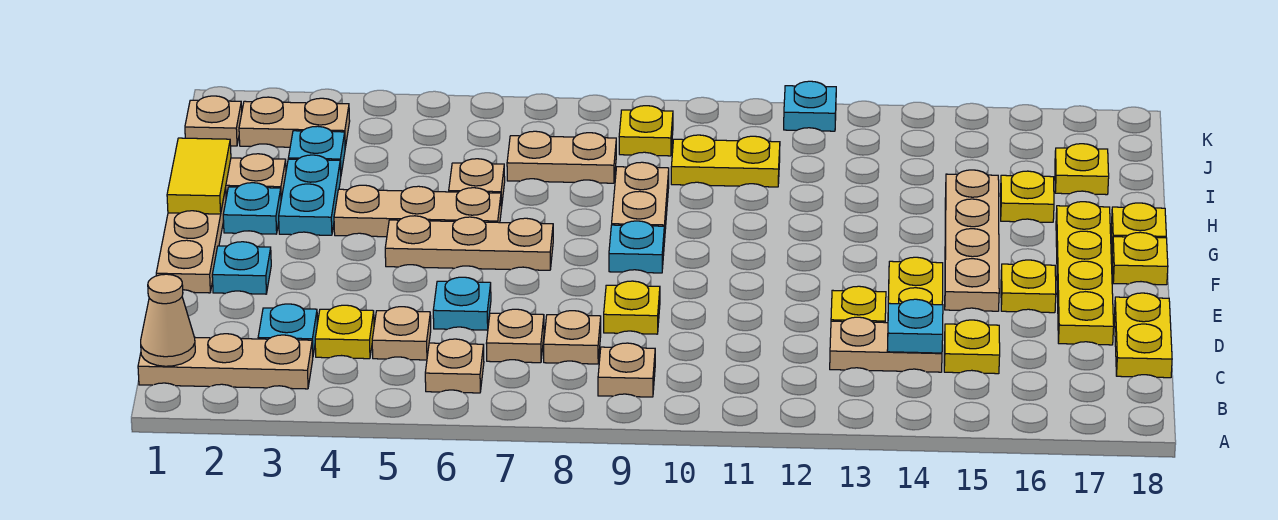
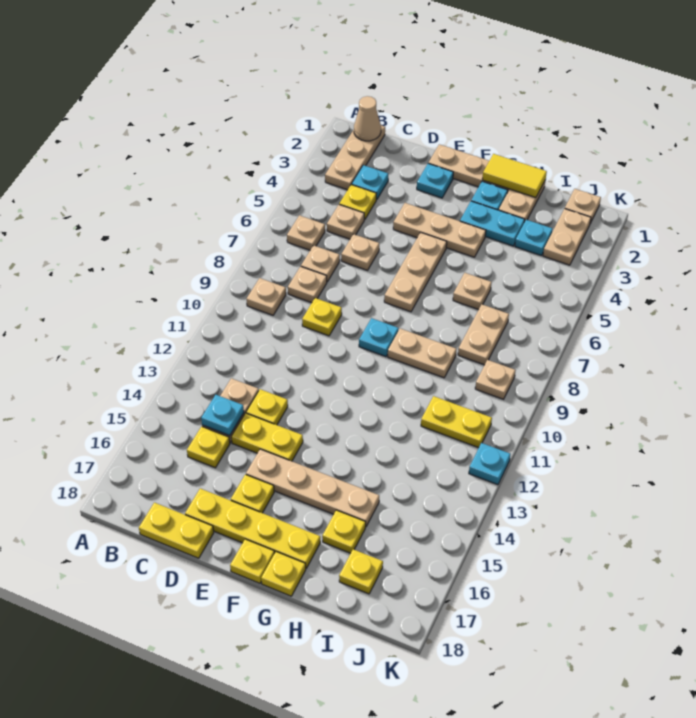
cyan 1x1 plate [433,277,491,330] -> tan 1x1 plate [341,234,379,270]
tan 1x3 plate [334,185,501,237] -> tan 1x3 plate turned to [393,203,486,257]
yellow 1x2 plate [671,135,780,187] -> yellow 1x2 plate turned to [421,396,492,448]
yellow 1x1 plate [619,106,673,156] -> tan 1x1 plate [475,360,516,399]

